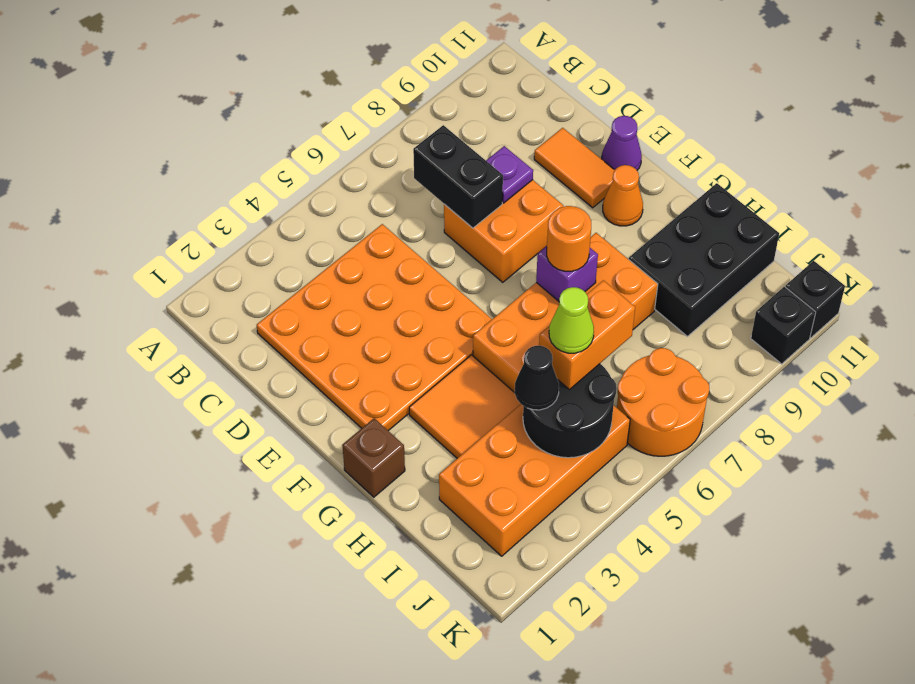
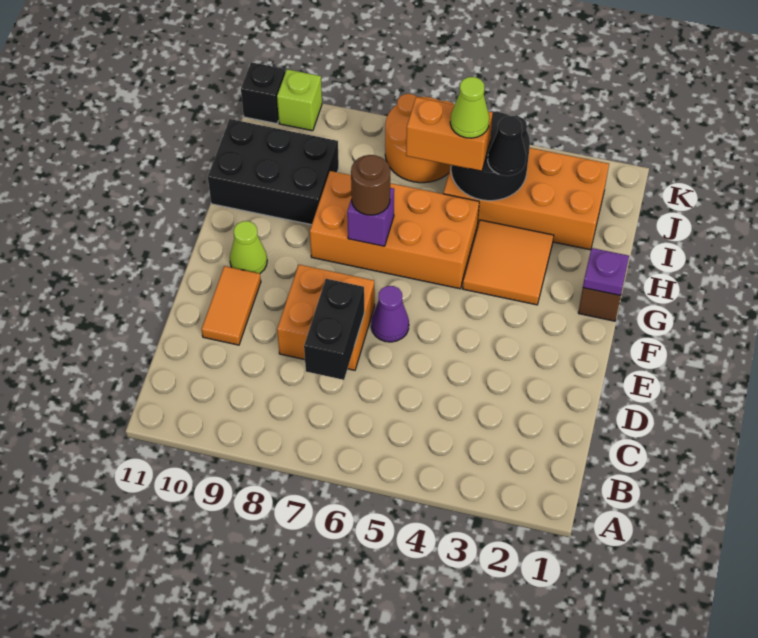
orange 4x4 plate [257,224,492,431] -> none
purple 1x1 plate [486,146,533,203] -> purple 1x1 plate moved to [583,248,629,296]
purple 1x1 cone [602,116,642,170] -> purple 1x1 cone moved to [371,286,409,342]
orange 1x1 cone [603,165,643,226] -> lime 1x1 cone [230,221,267,274]
orange 1x1 round brick [547,206,591,271] -> brown 1x1 round brick [351,155,390,215]
black 1x1 brick [751,287,816,364] -> lime 1x1 brick [277,69,322,131]

